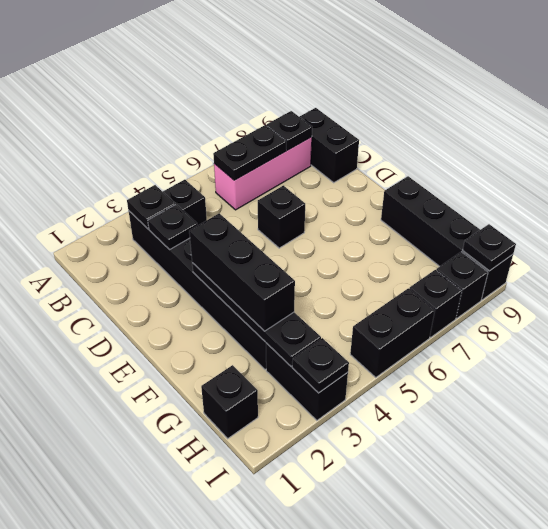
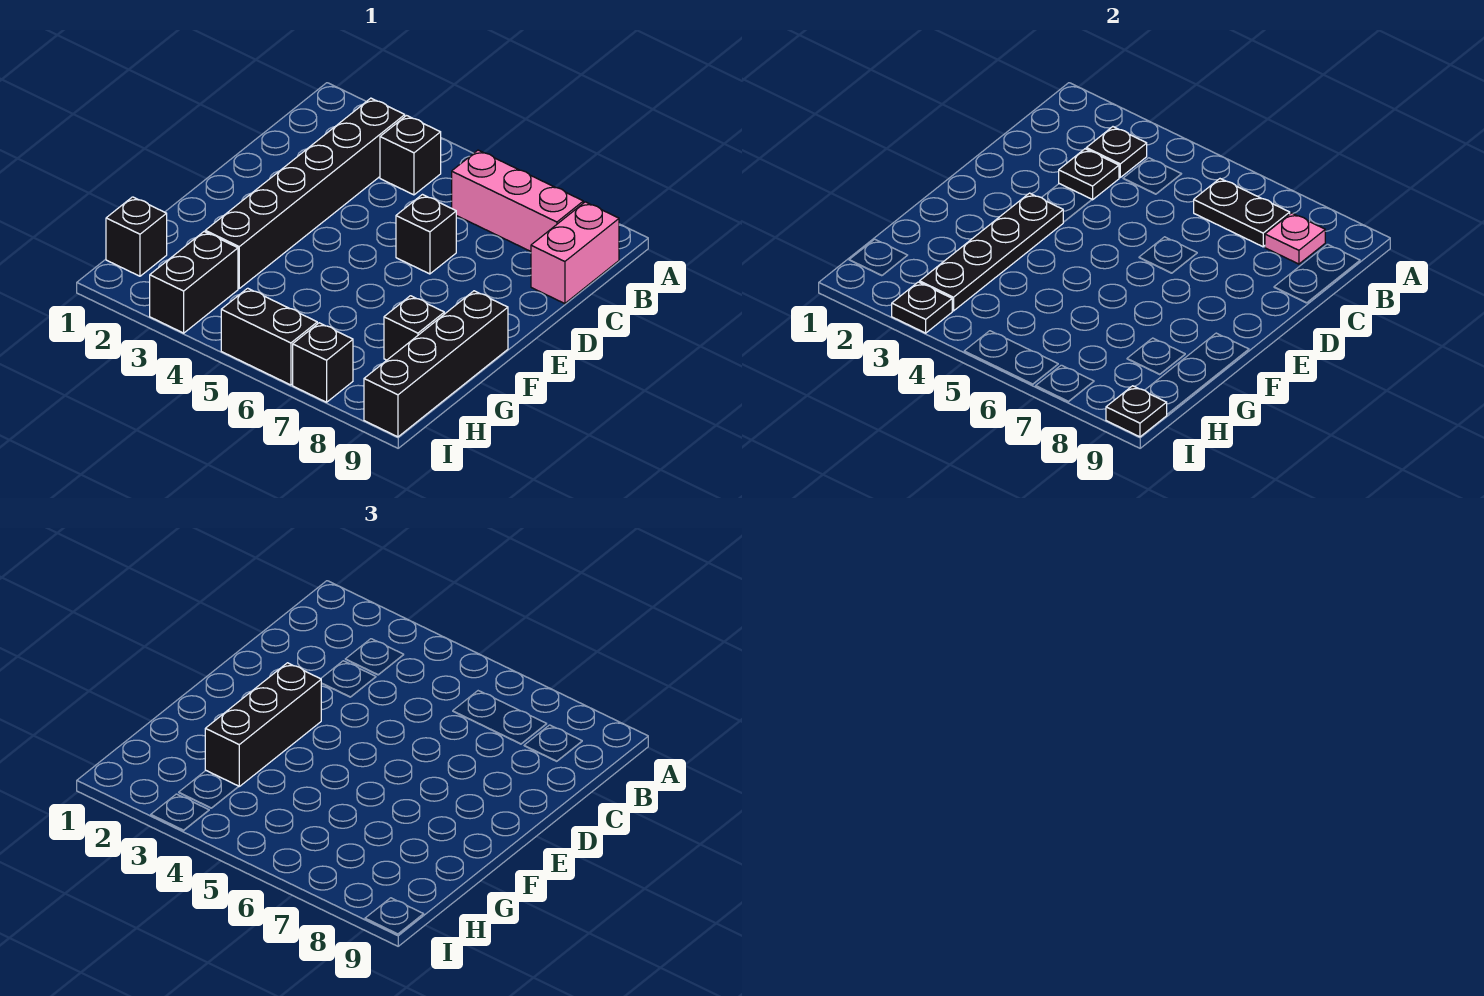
black 1x1 plate [267,111,312,150] -> pink 1x1 plate [1265,213,1325,264]
black 1x2 brick [299,108,359,183] -> pink 1x2 brick [531,202,619,304]
black 1x1 brick [436,252,488,318] -> black 1x1 brick moved to [384,296,444,360]

